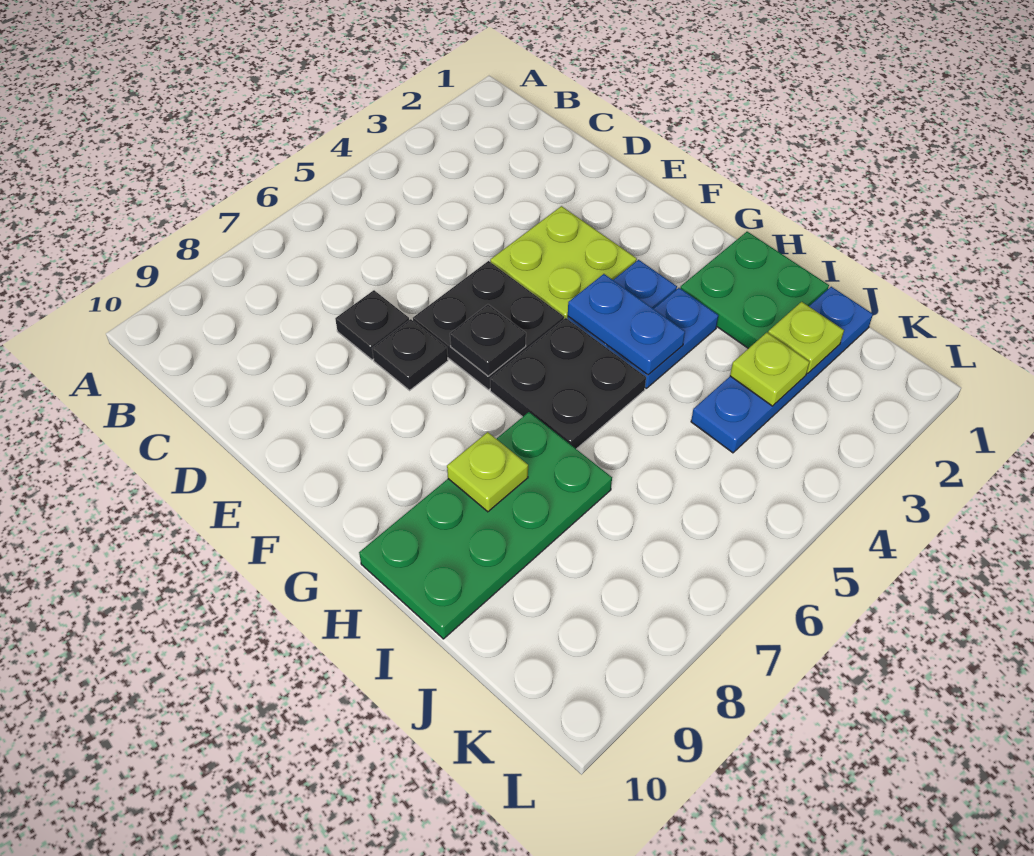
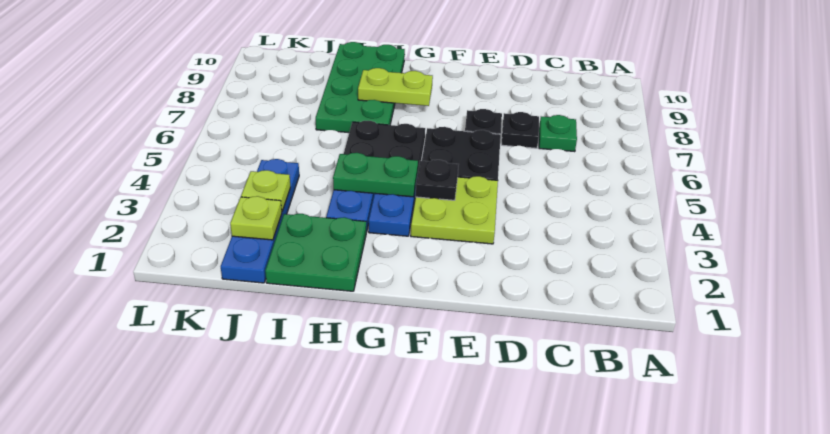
none -> green 1x1 plate [539,115,577,152]
black 1x1 plate [450,304,526,376] -> black 1x1 plate moved to [416,160,459,200]
blue 1x2 plate [568,274,685,375] -> green 1x2 plate [333,153,418,197]
lime 1x1 plate [447,432,528,512] -> lime 1x2 plate [358,68,433,106]

